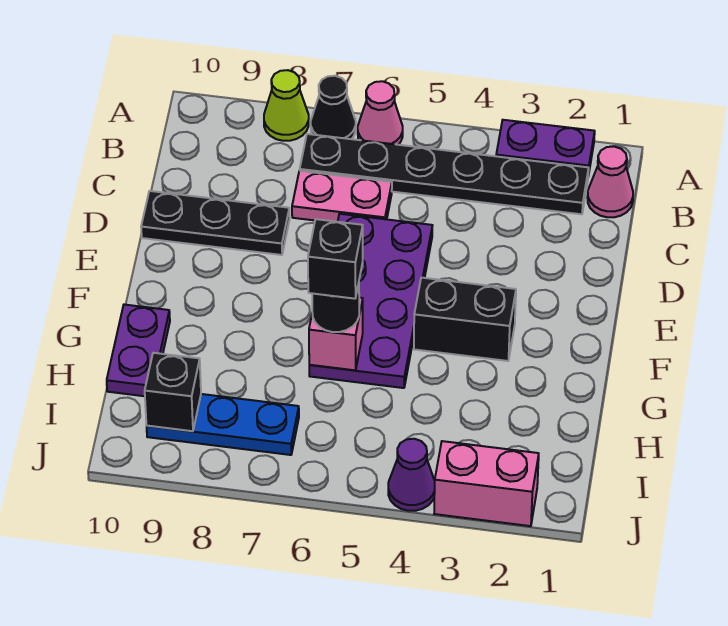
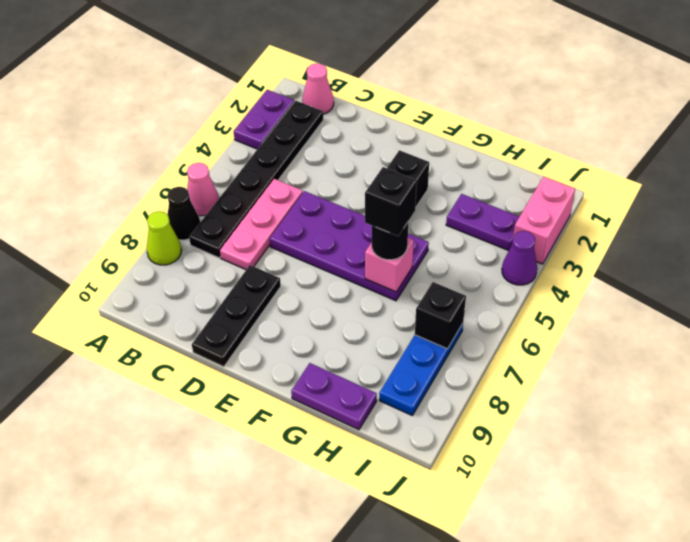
pink 1x2 plate [292,171,392,222] -> pink 1x3 plate [220,179,303,270]
none -> purple 1x2 plate [446,194,519,251]
black 1x1 brick [145,353,201,431] -> black 1x1 brick moved to [415,282,466,349]

